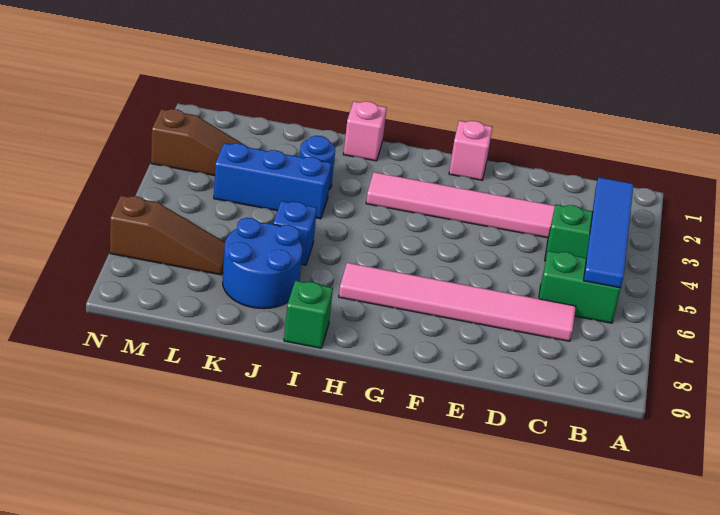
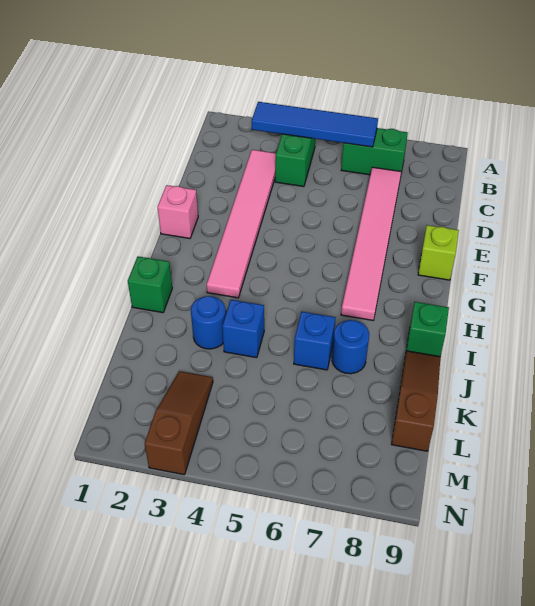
green 1x2 brick [539,251,621,323] -> green 1x2 brick turned to [341,128,408,175]
none -> lime 1x1 brick [418,225,459,280]
pink 1x1 brick [343,101,387,161] -> green 1x1 brick [128,256,172,313]
blue 1x3 brick [214,143,331,219] -> blue 1x1 brick [222,300,264,358]
blue 2x2 round brick [223,218,302,309] -> blue 1x1 round brick [332,320,369,374]
brown 1x3 slope [110,196,225,275] -> brown 1x3 slope moved to [391,351,440,451]

